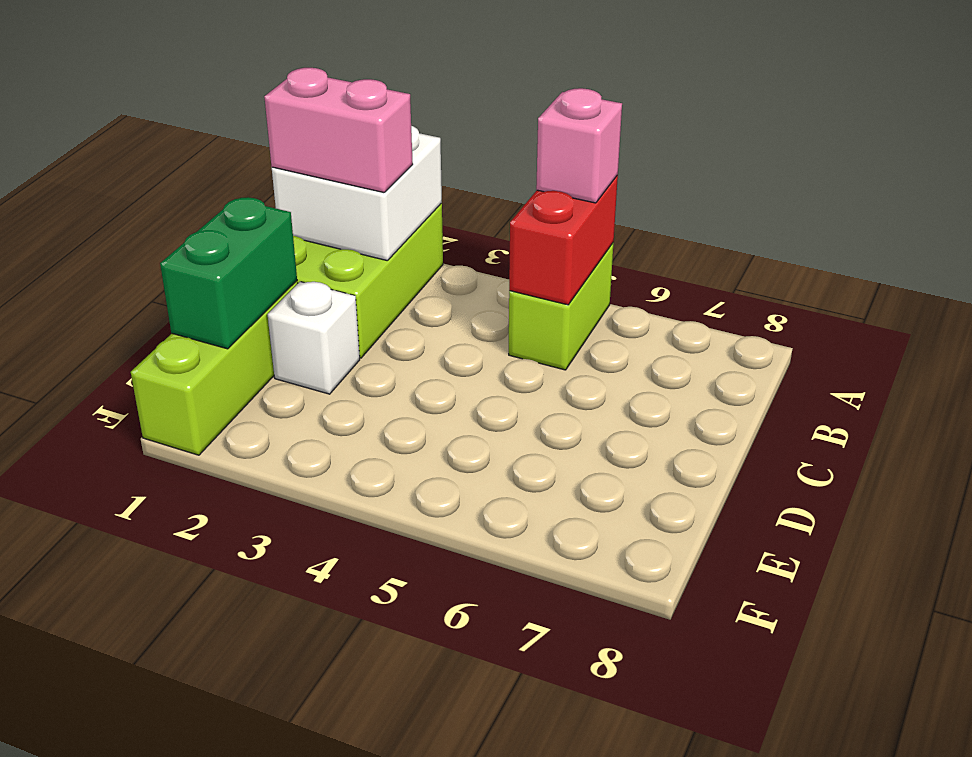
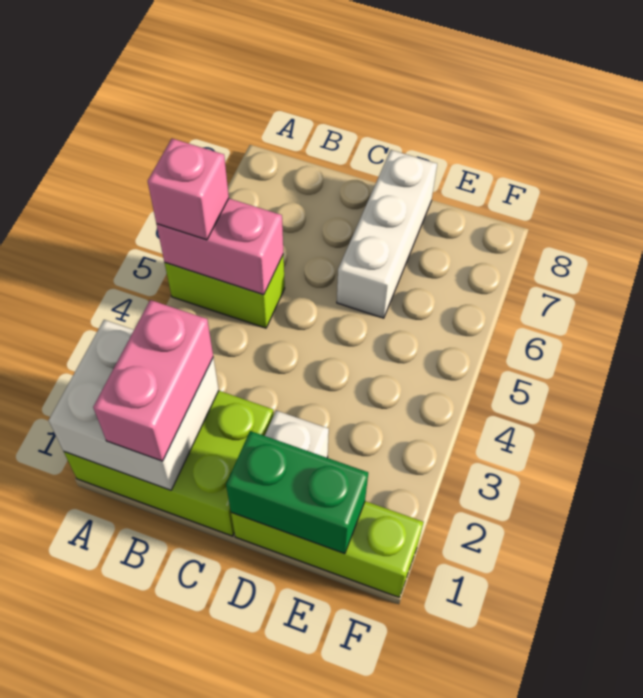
red 1x2 brick [509,176,618,305] -> pink 1x2 brick [157,199,283,295]
none -> white 1x3 brick [337,150,437,318]

